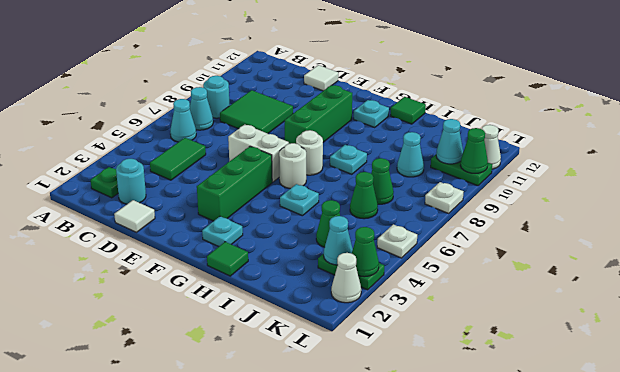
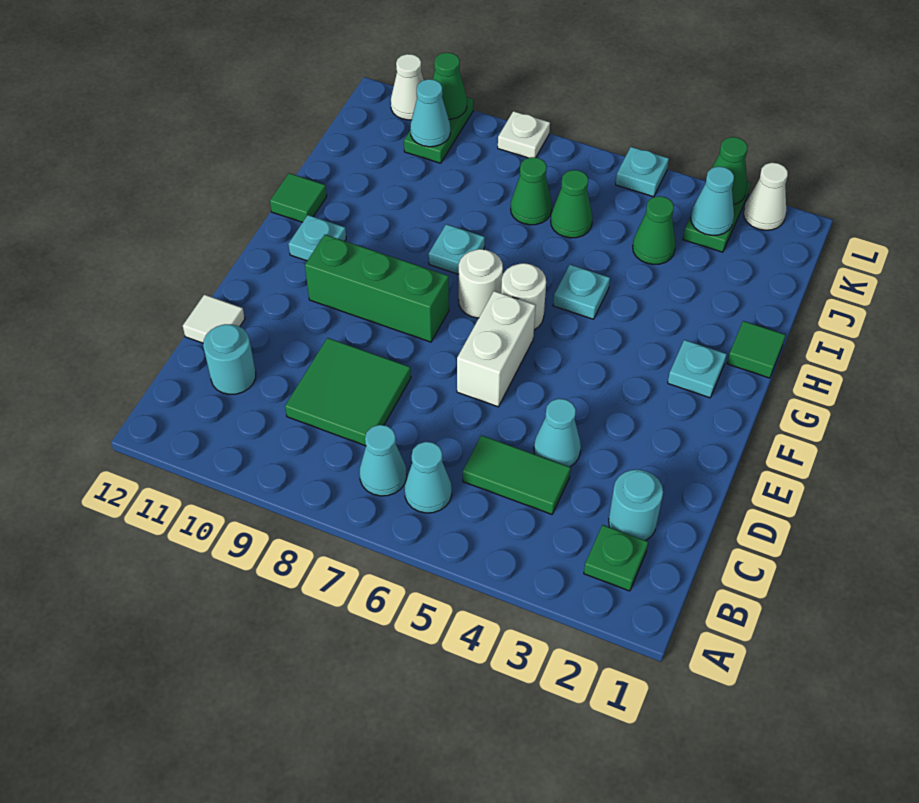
cyan 1x1 round brick [203,76,230,118] -> cyan 1x1 round brick moved to [203,324,256,394]
white 1x1 tile [114,200,155,232] -> none
green 1x3 brick [197,146,272,221] -> none
cyan 1x1 cone [397,132,424,177] -> cyan 1x1 cone moved to [534,399,581,467]
white 1x1 plate [377,224,417,258] -> cyan 1x1 plate [616,147,669,197]

